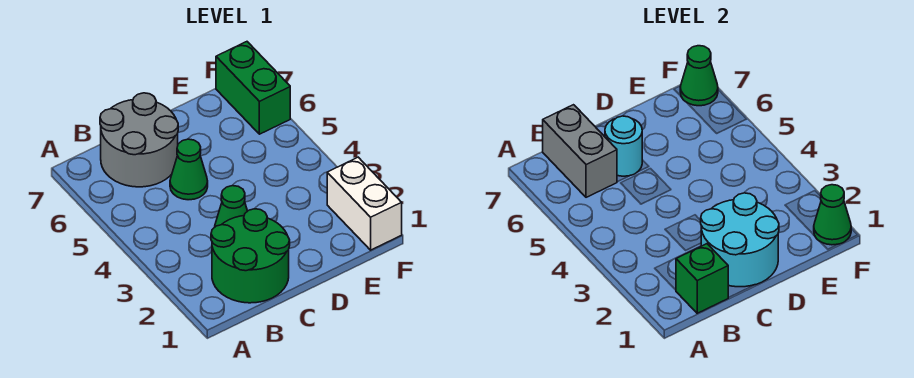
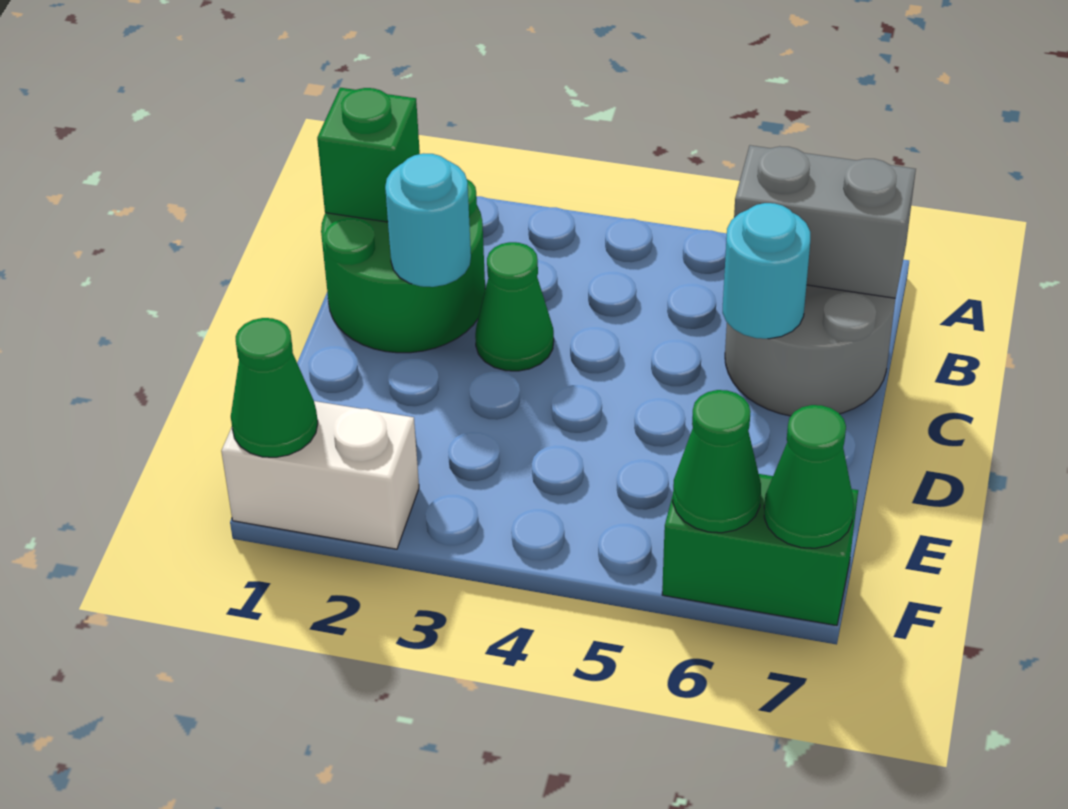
cyan 2x2 round brick [701,193,779,287] -> cyan 1x1 round brick [385,153,471,287]
green 1x1 cone [170,139,208,200] -> green 1x1 cone moved to [673,390,761,533]

